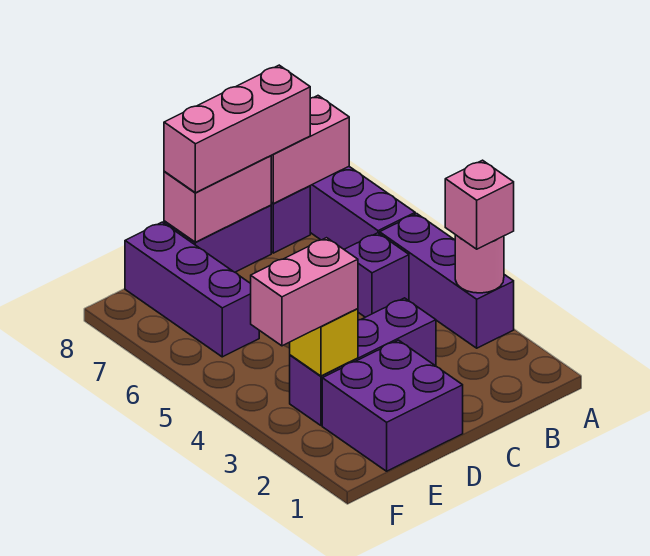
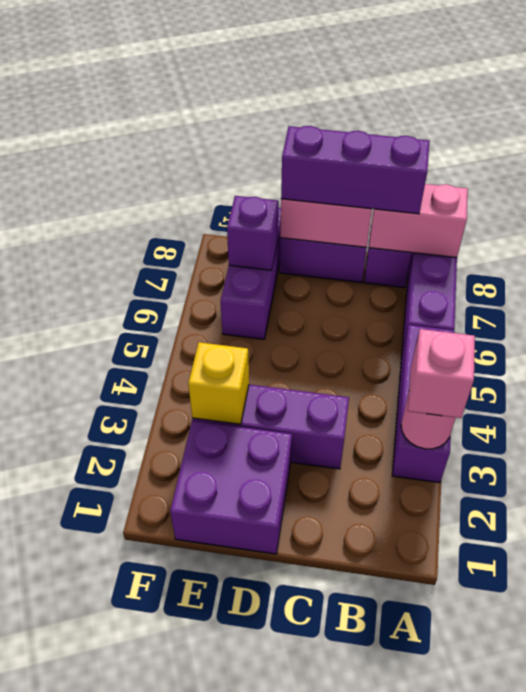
purple 1x1 brick [344,233,409,317] -> purple 1x1 brick moved to [227,196,279,270]
pink 1x3 brick [164,65,310,193] -> purple 1x3 brick [281,126,429,214]
pink 1x2 brick [251,238,358,346] -> none

